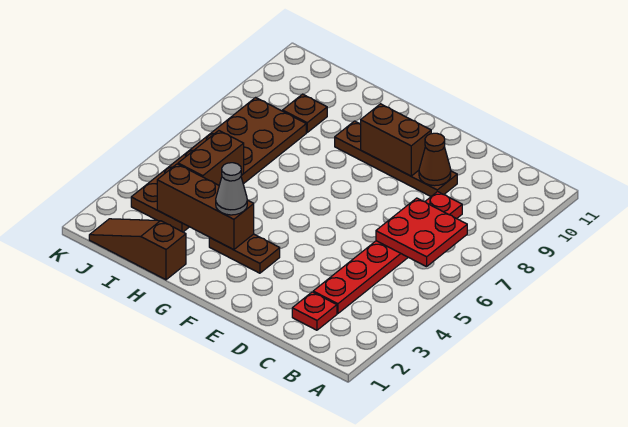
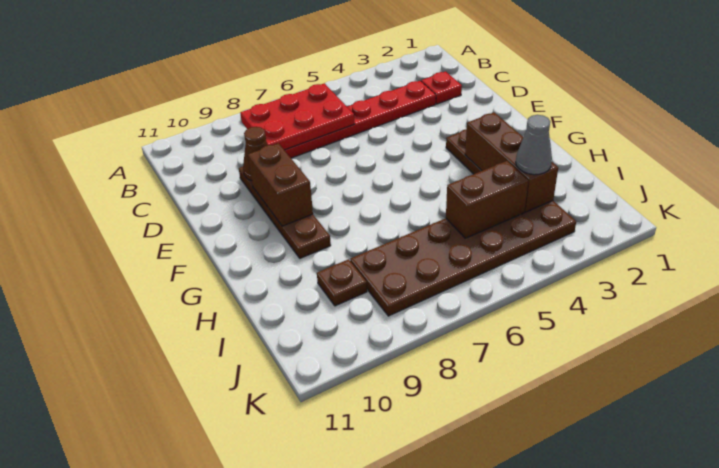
red 2x2 plate [376,198,467,267] -> red 2x3 plate [240,83,354,150]
grey 1x1 cone [216,163,247,215] -> grey 1x1 cone moved to [516,115,552,175]
brown 1x3 slope [89,219,186,280] -> none

